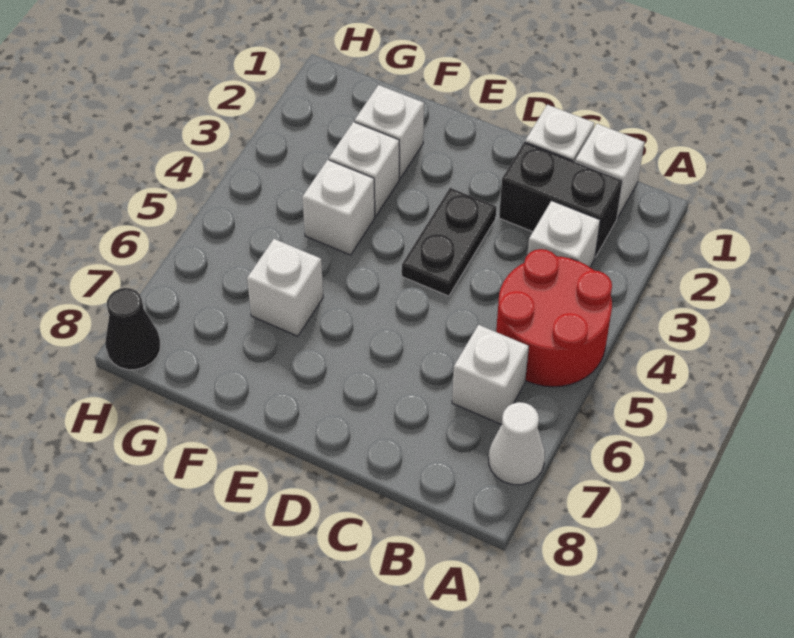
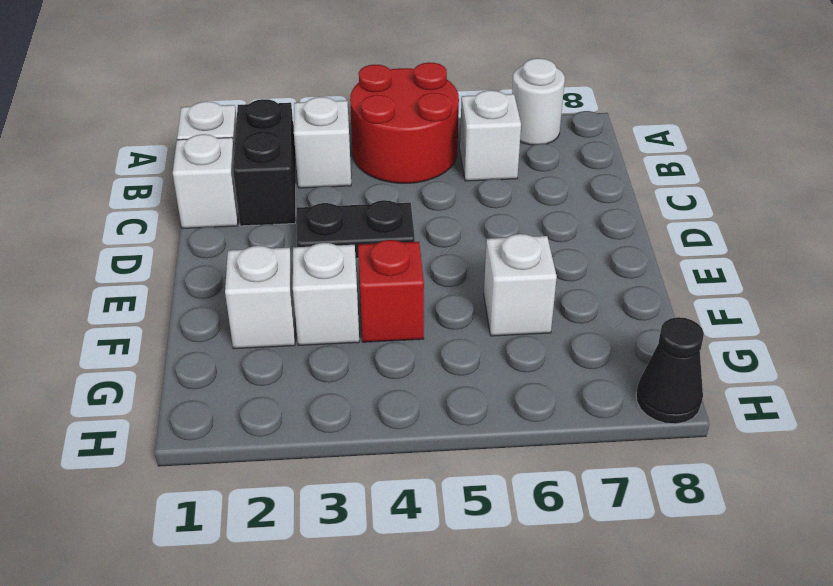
white 1x1 cone [489,402,545,485] -> white 1x1 round brick [512,58,565,145]
white 1x1 brick [302,160,375,255] -> red 1x1 brick [358,240,424,342]

